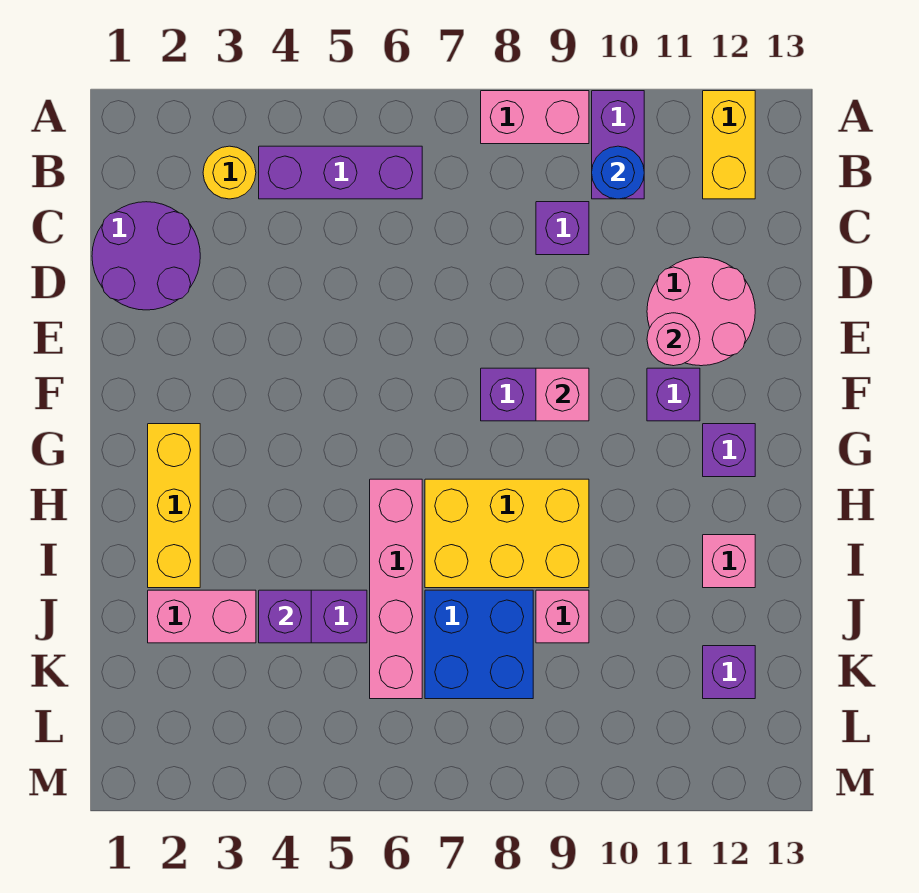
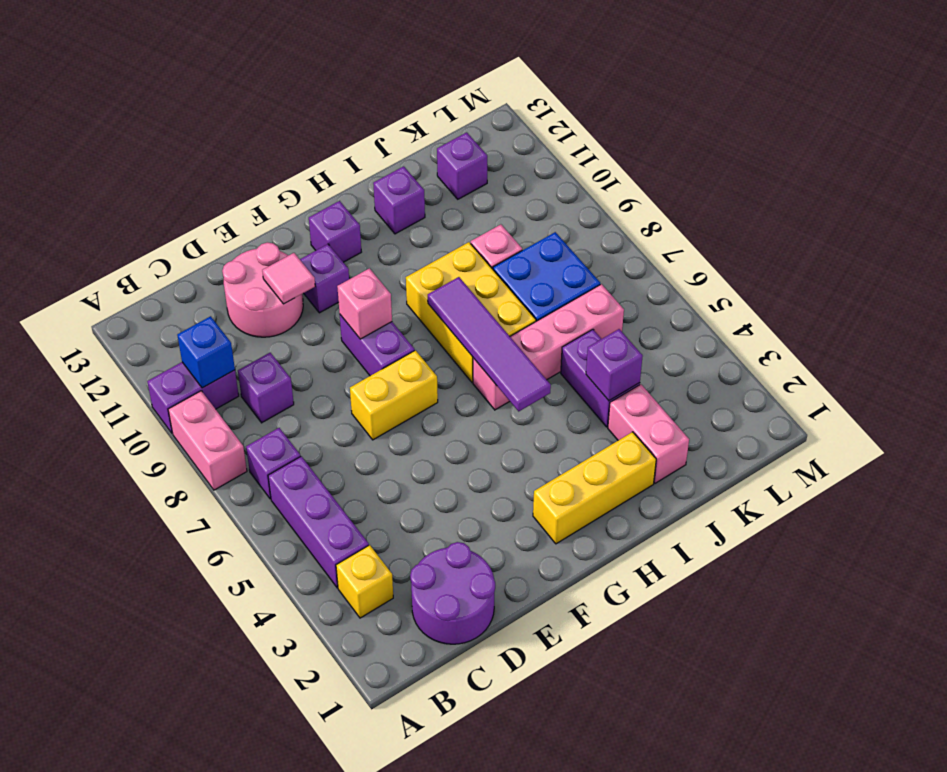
yellow 1x2 brick [703,91,755,199] -> yellow 1x2 brick moved to [350,350,438,440]
yellow 1x1 round brick [203,146,256,199] -> yellow 1x1 brick [336,545,393,618]
none -> purple 1x1 brick [246,428,301,499]
blue 1x1 round brick [592,146,644,199] -> blue 1x1 brick [177,316,235,388]
pink 1x1 round brick [647,313,700,366] -> pink 1x1 tile [262,253,315,304]
none -> purple 1x4 tile [428,277,551,411]
pink 1x1 brick [703,535,755,588] -> purple 1x1 brick [373,166,425,234]

